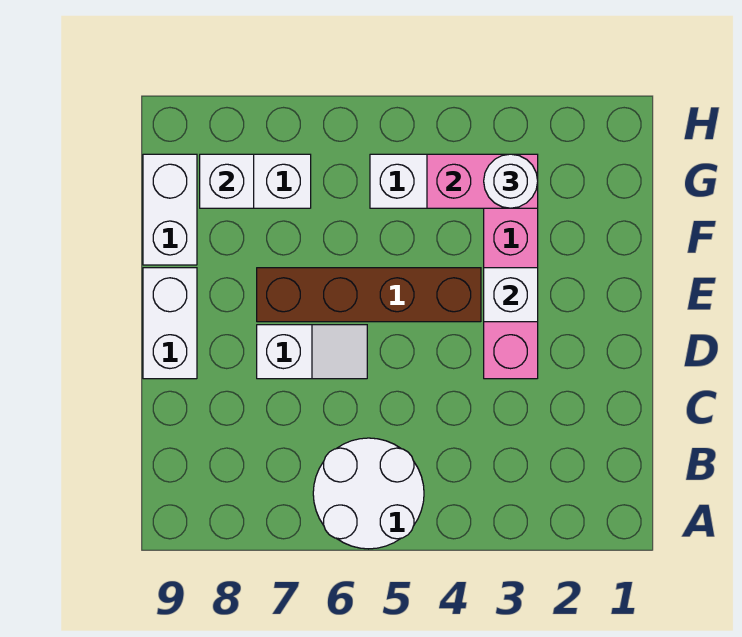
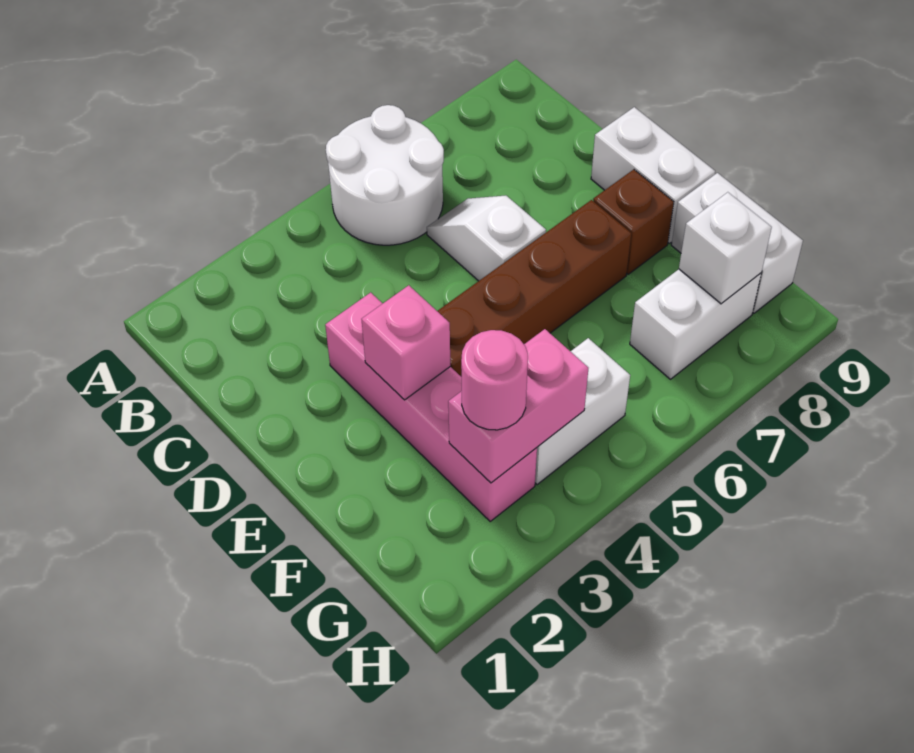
white 1x2 slope [257,325,367,379] -> white 1x2 slope turned to [427,196,546,281]
white 1x1 brick [484,268,538,322] -> pink 1x1 brick [362,285,450,400]
none -> brown 1x1 brick [593,169,674,274]
white 1x1 round brick [484,154,538,208] -> pink 1x1 round brick [461,330,528,430]

